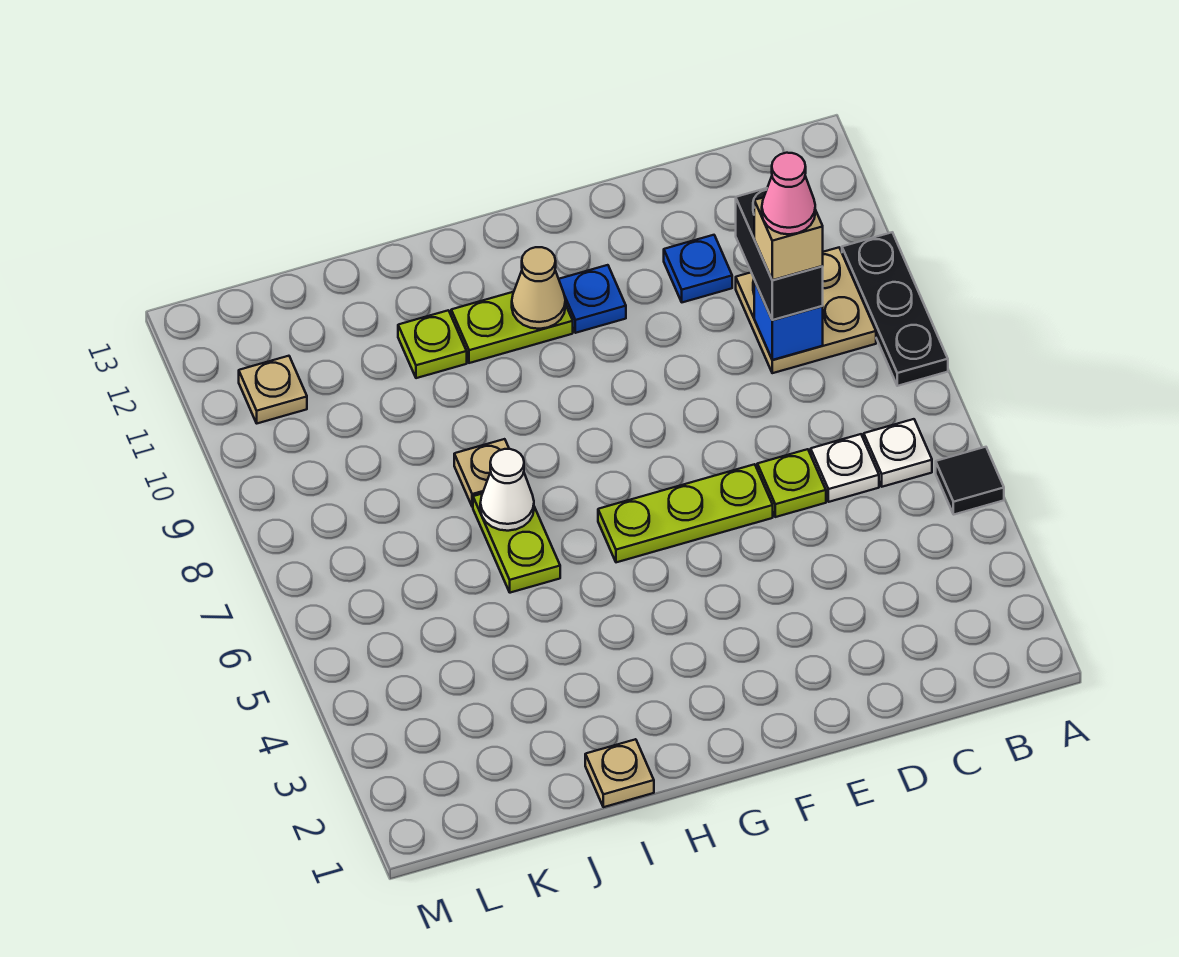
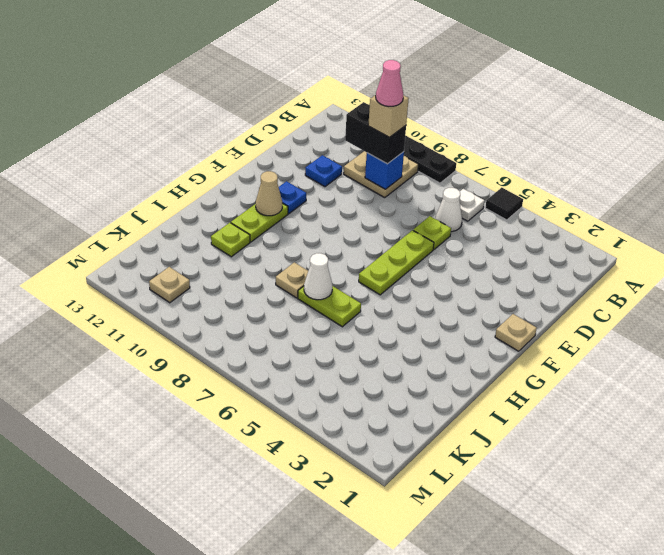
white 1x1 plate [811,434,879,502] -> white 1x1 cone [435,188,462,232]
tan 1x1 plate [585,739,654,807] -> tan 1x1 plate moved to [495,314,537,351]

